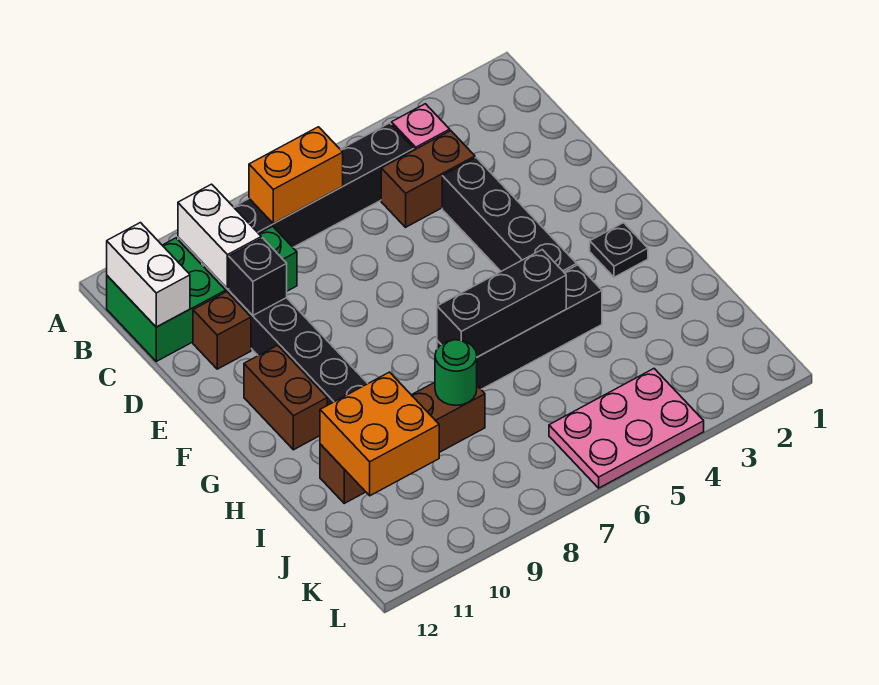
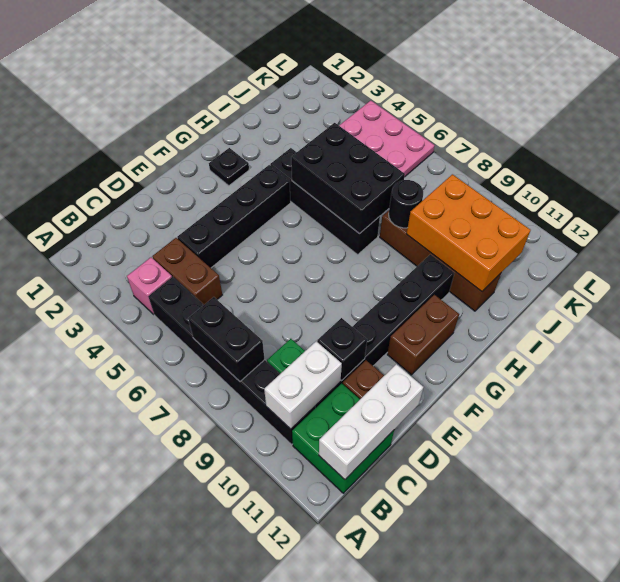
orange 1x2 brick [249,127,343,224] -> black 1x2 brick [188,297,265,381]
white 1x2 brick [107,223,190,327] -> white 1x3 brick [319,364,424,479]
black 1x3 brick [437,250,566,357] -> black 2x3 brick [291,123,405,234]
green 1x1 round brick [435,340,477,405] -> black 1x1 round brick [389,180,423,228]
orange 2x2 brick [320,372,439,496] -> orange 2x3 brick [407,174,530,291]

